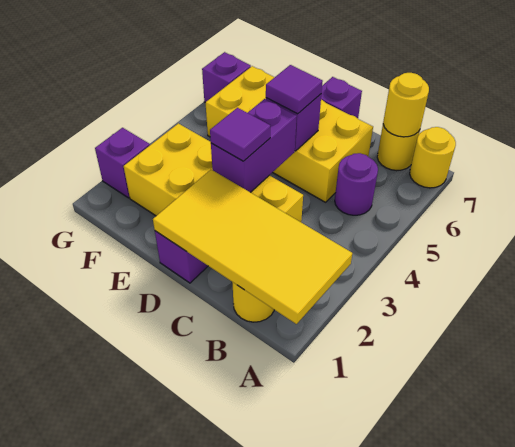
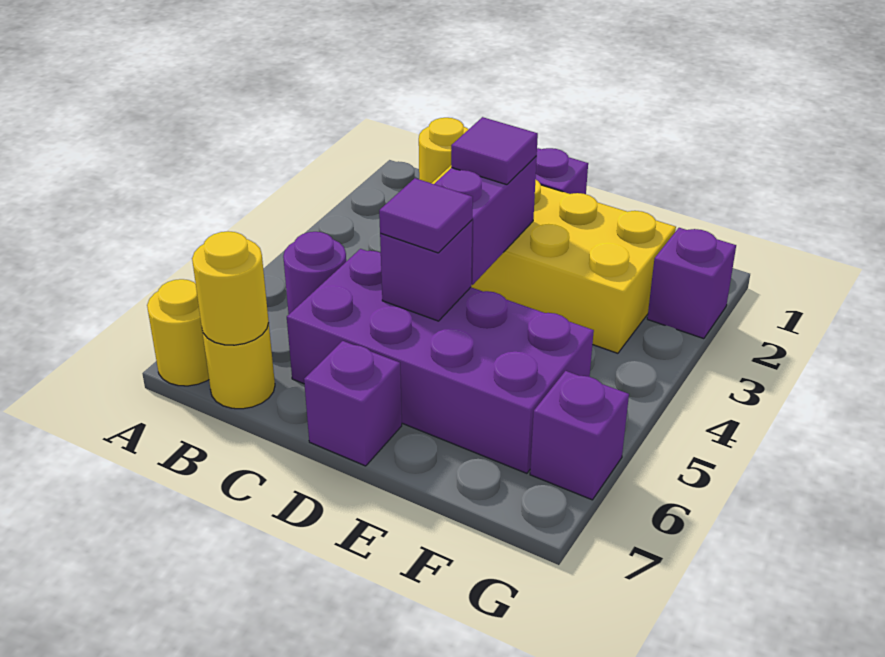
yellow 2x4 tile [153,170,352,324] -> none
yellow 2x4 brick [205,66,373,202] -> purple 2x4 brick [287,249,594,473]

